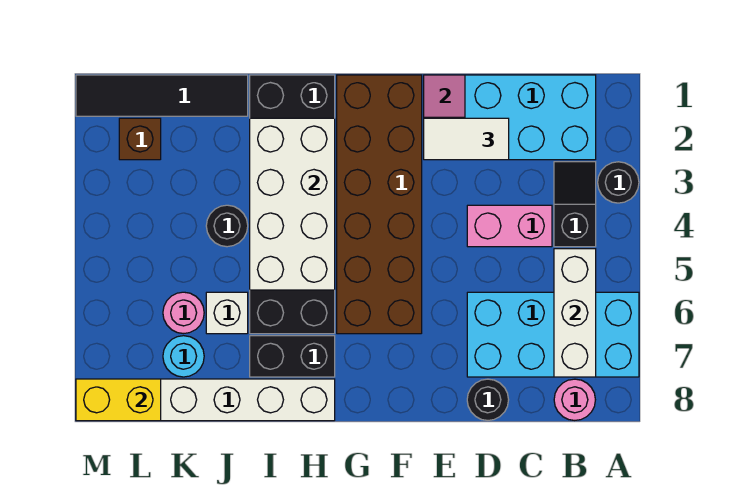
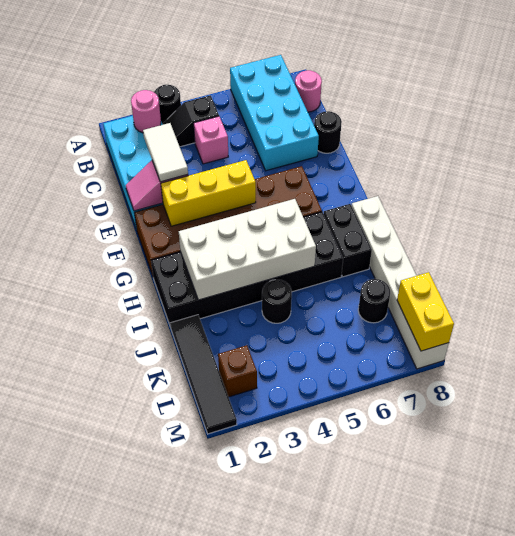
white 1x3 brick [554,249,596,377] -> none
pink 1x2 brick [467,205,552,247] -> pink 1x1 brick [194,116,228,164]
none -> yellow 1x3 brick [161,160,256,226]
white 1x1 brick [206,292,248,334] -> none
pink 1x1 round brick [163,292,204,334] -> pink 1x1 round brick moved to [131,90,161,133]
cyan 1x1 round brick [163,336,204,377] -> black 1x1 round brick [358,279,390,323]

